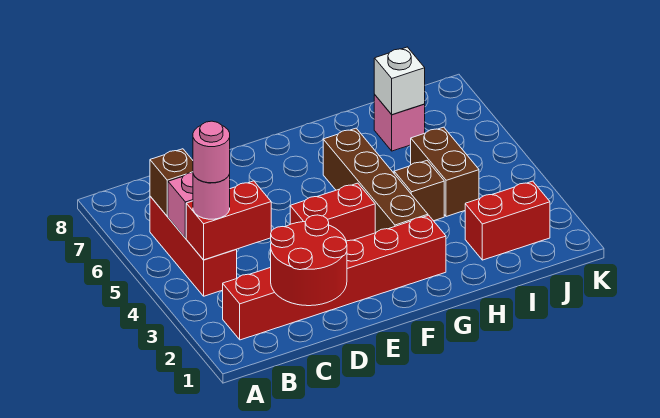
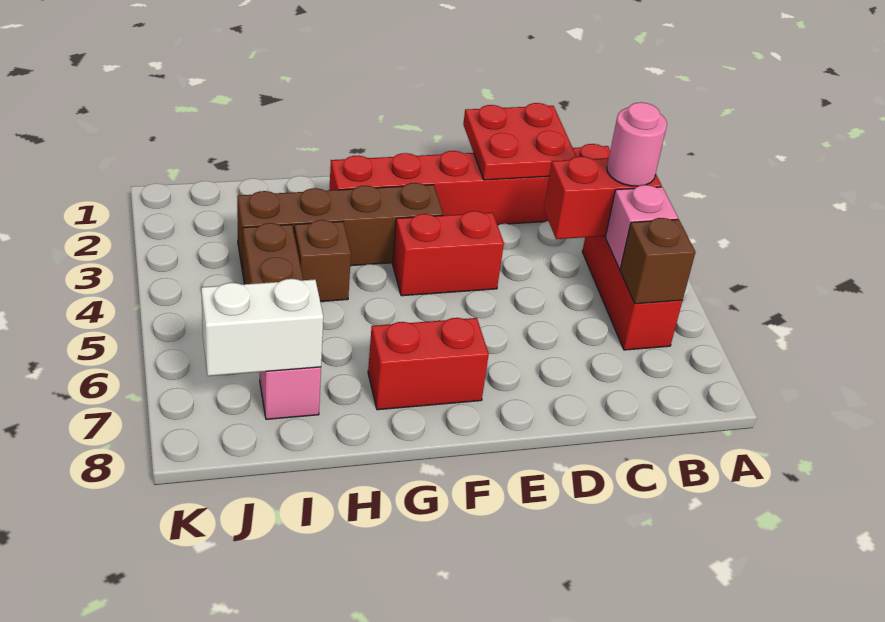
pink 1x1 round brick [193,121,230,183] -> none
red 2x2 round brick [271,215,347,306] -> red 2x2 plate [463,103,577,180]
brown 1x4 brick [323,128,428,233] -> brown 1x4 brick turned to [237,183,443,272]
red 1x2 brick [465,181,550,260] -> red 1x2 brick moved to [368,318,489,410]
white 1x1 brick [374,47,425,115] -> white 1x2 brick [201,279,323,376]

